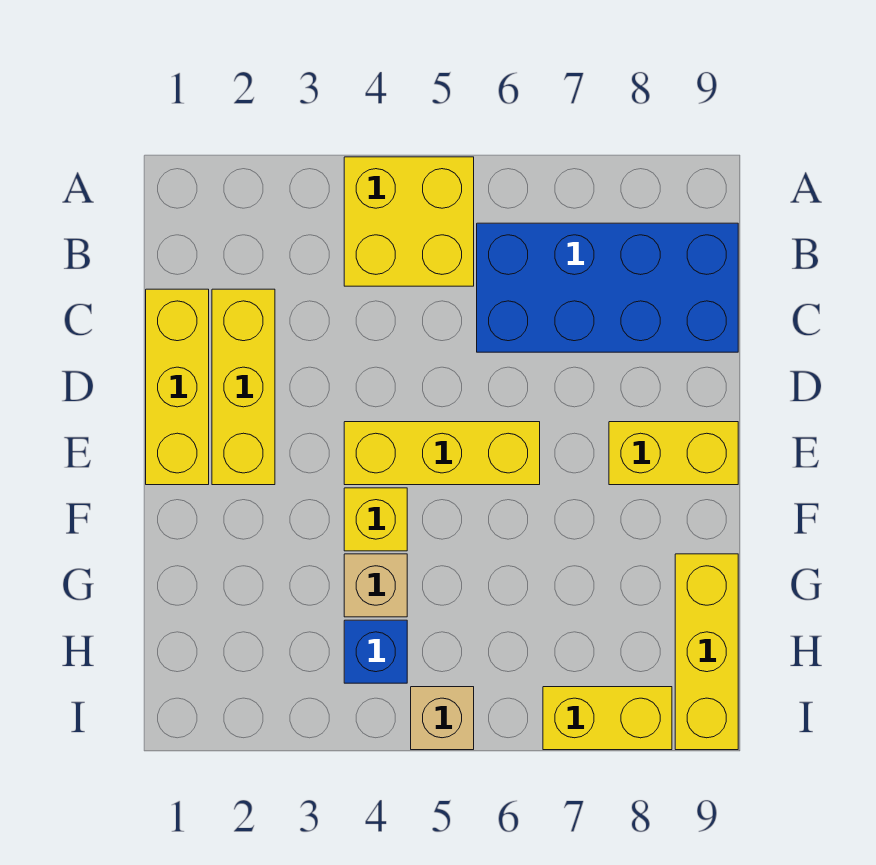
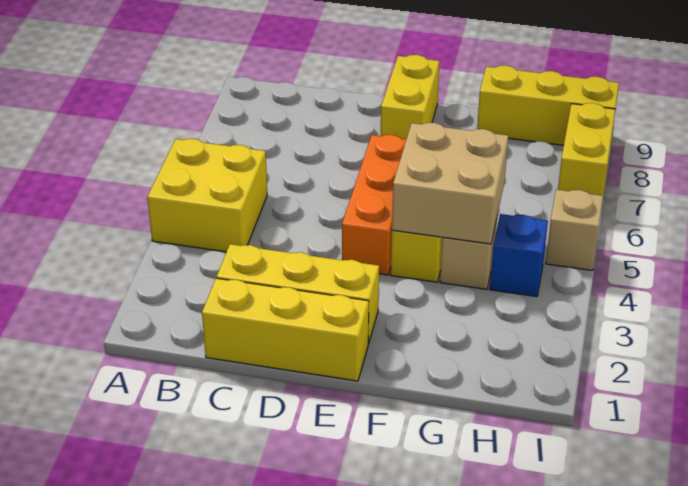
blue 2x4 brick [477,223,738,352] -> none
yellow 1x3 brick [344,422,540,485] -> orange 1x3 brick [342,135,406,275]
none -> tan 2x2 brick [392,123,508,244]

